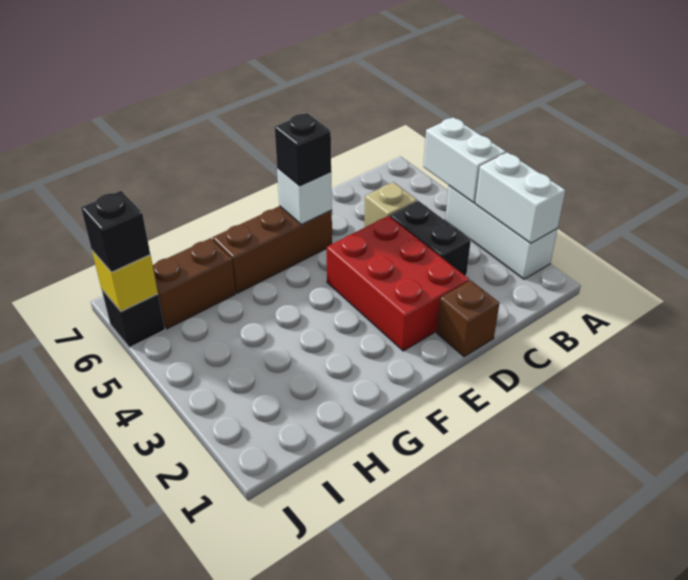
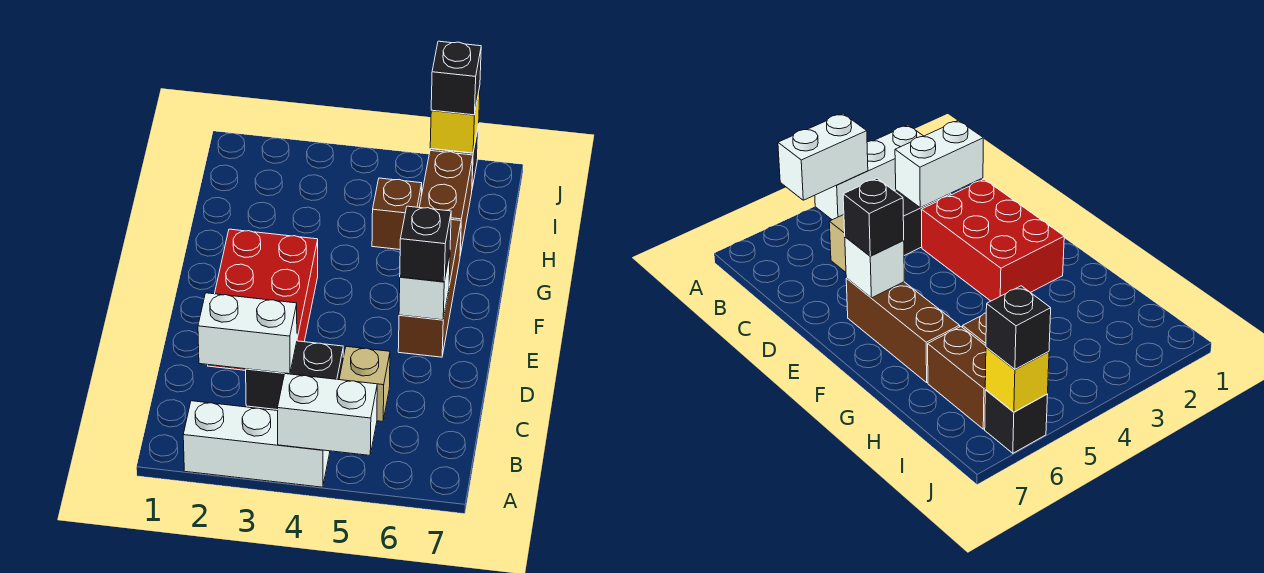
white 1x2 brick [475,152,566,243] -> white 1x2 brick moved to [198,293,297,374]
brown 1x1 brick [437,280,499,357] -> brown 1x1 brick moved to [372,178,422,250]
red 2x3 brick [327,216,469,351] -> red 2x3 brick turned to [208,229,318,370]

